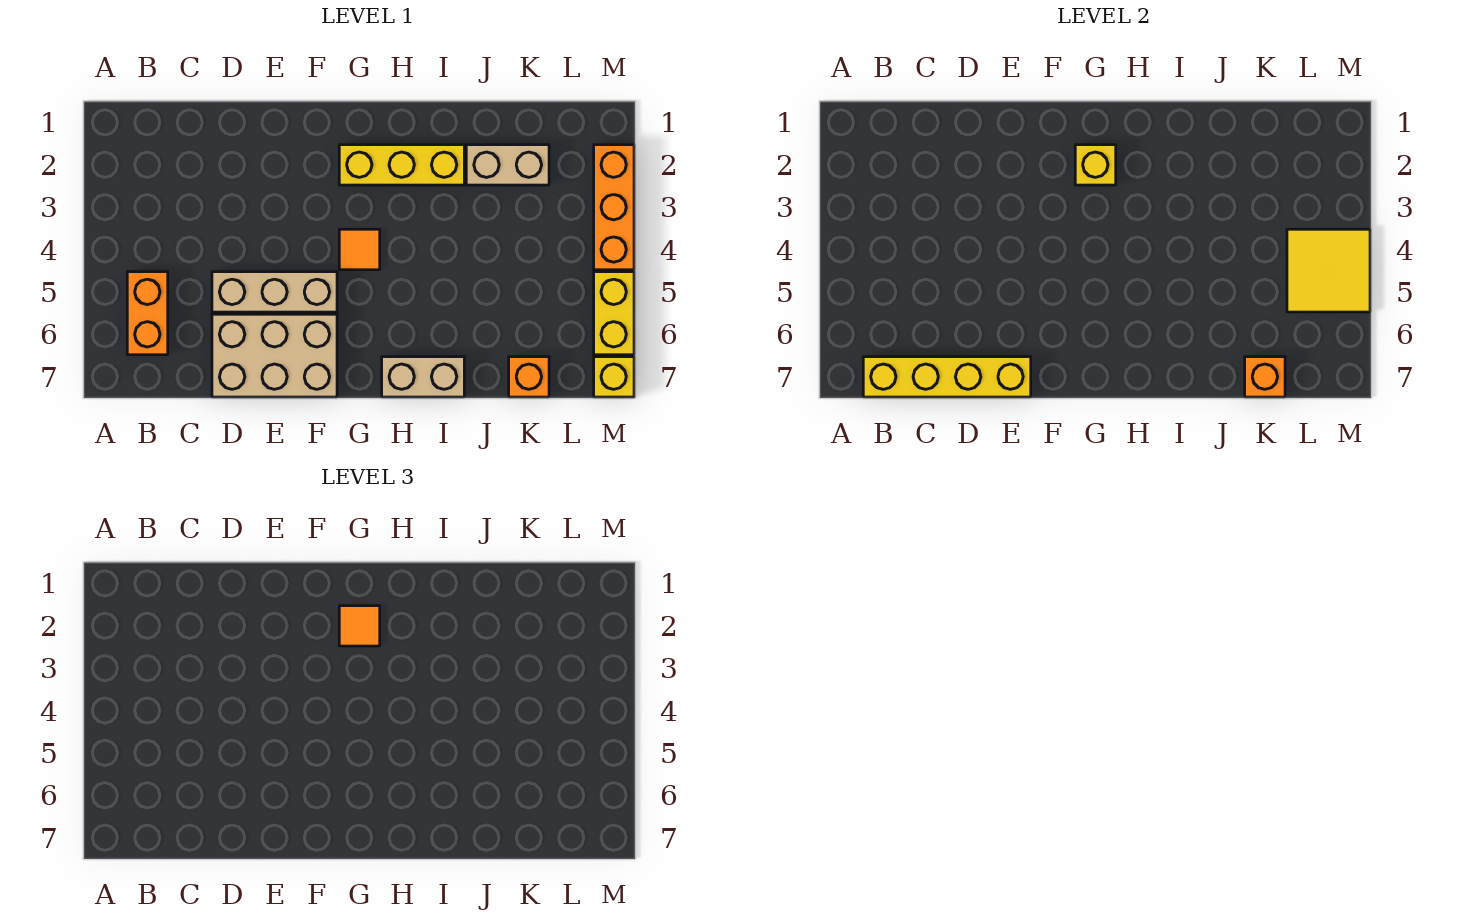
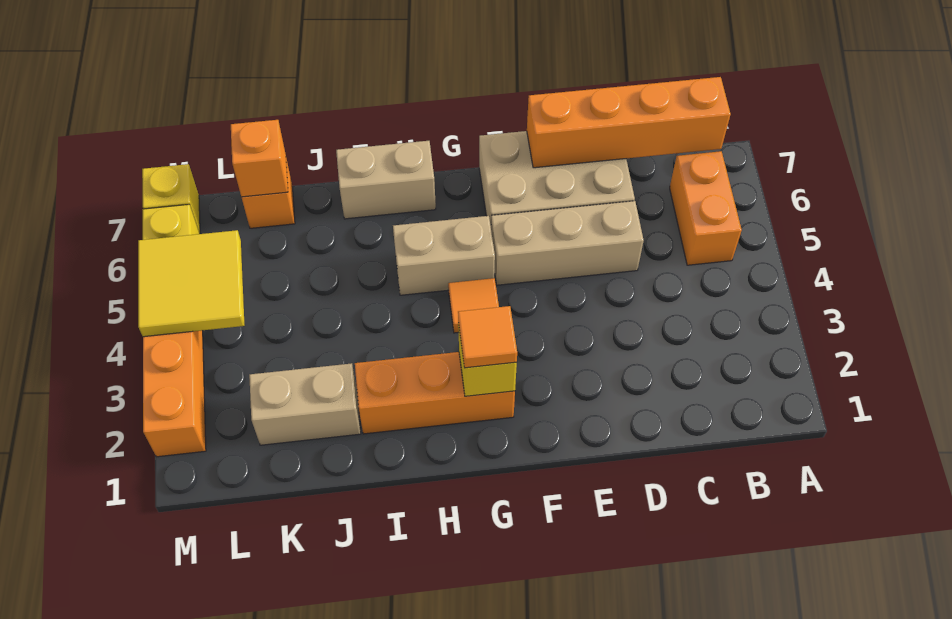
yellow 1x4 brick [863,357,1031,397] -> orange 1x4 brick [527,77,731,168]
yellow 1x3 brick [339,145,464,185] -> orange 1x3 brick [355,352,515,434]
none -> tan 1x2 brick [393,216,495,295]

